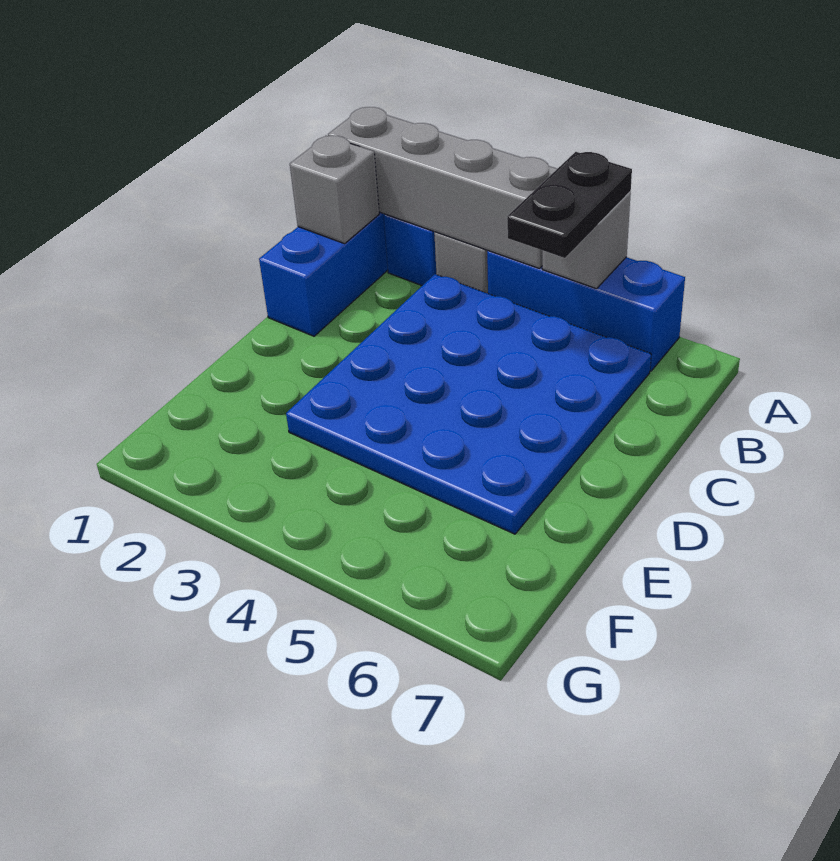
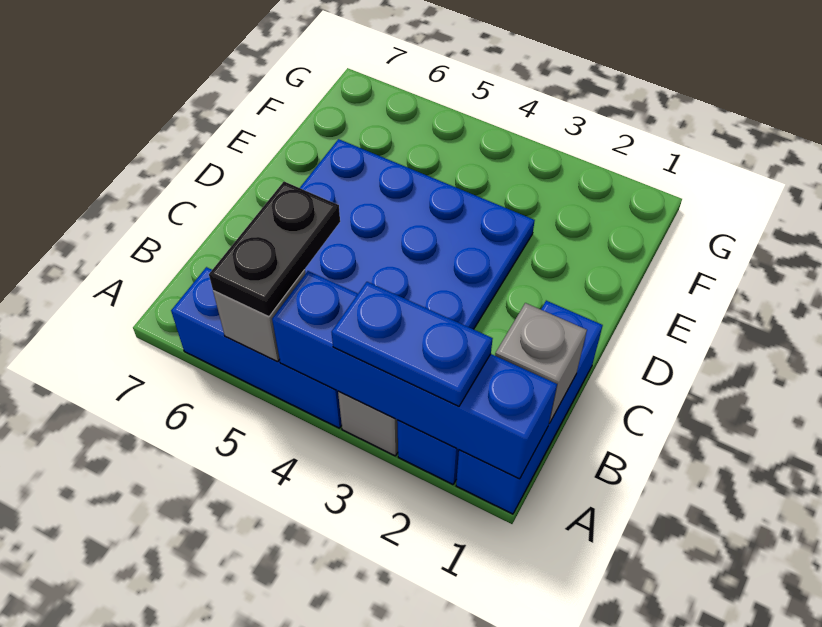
grey 1x4 brick [328,107,557,269] -> blue 1x4 brick [272,271,557,479]
none -> blue 1x2 plate [332,282,493,406]

